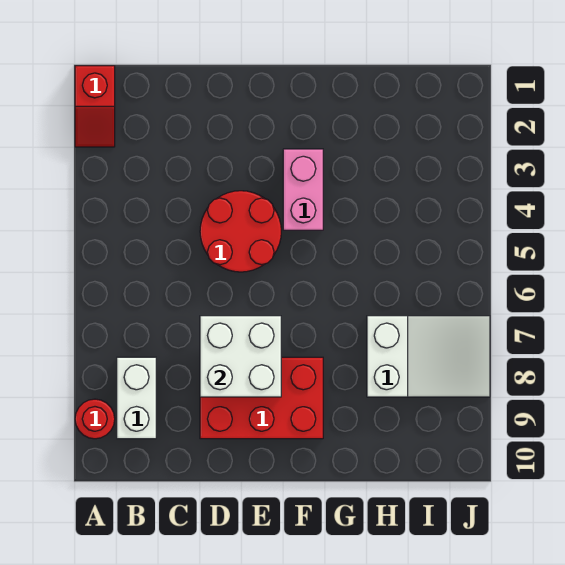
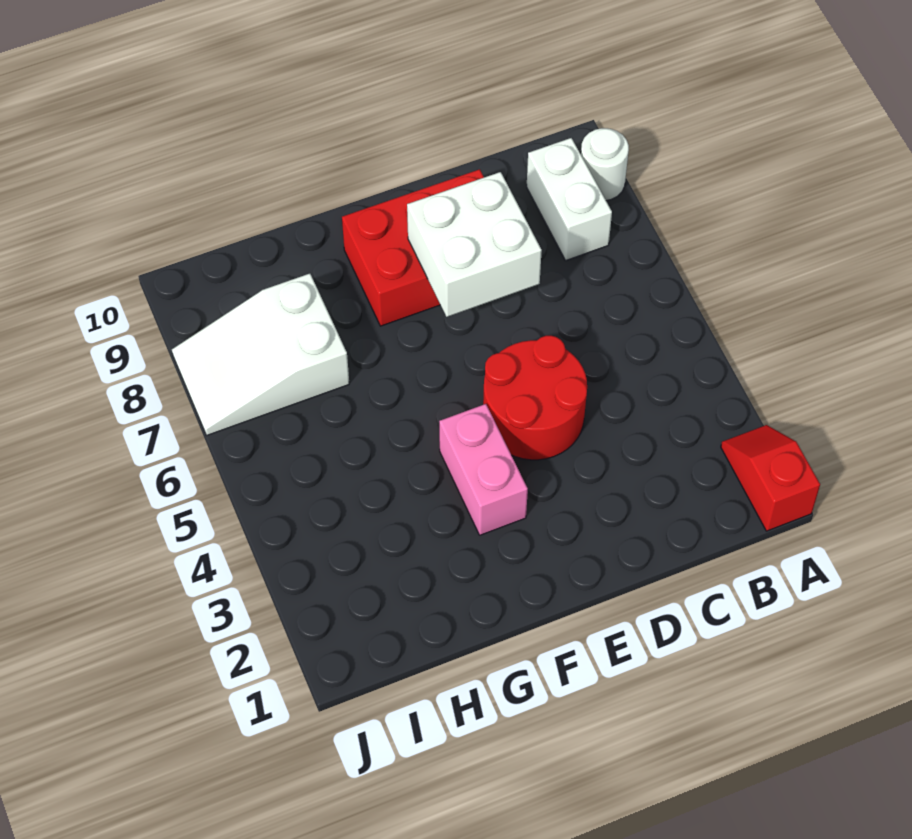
red 1x1 round brick [75,399,115,439] -> white 1x1 round brick [581,128,629,201]

